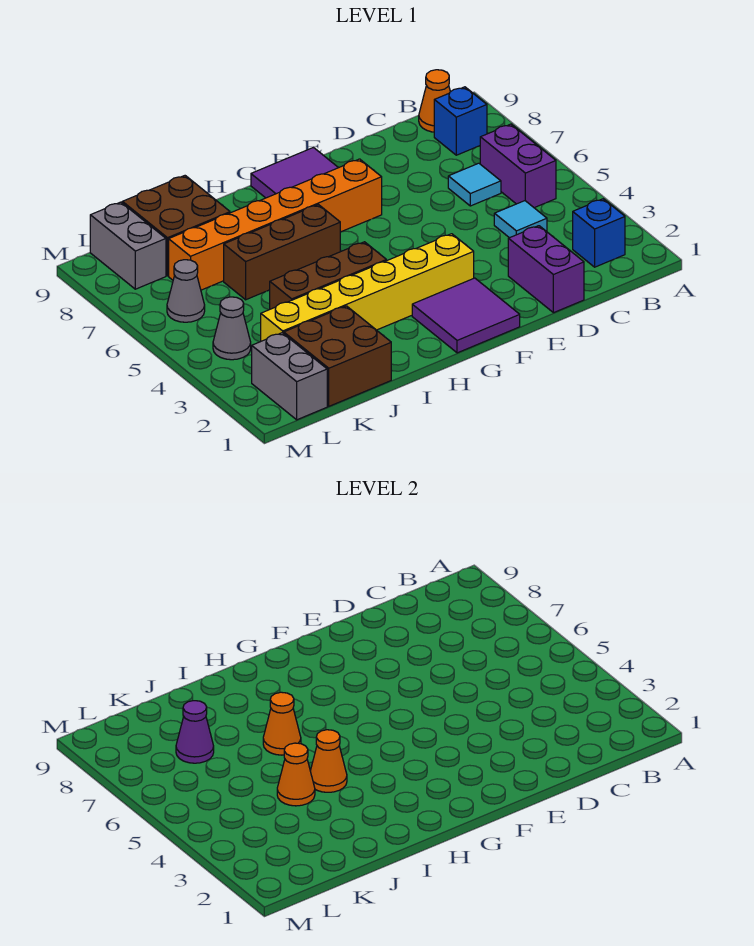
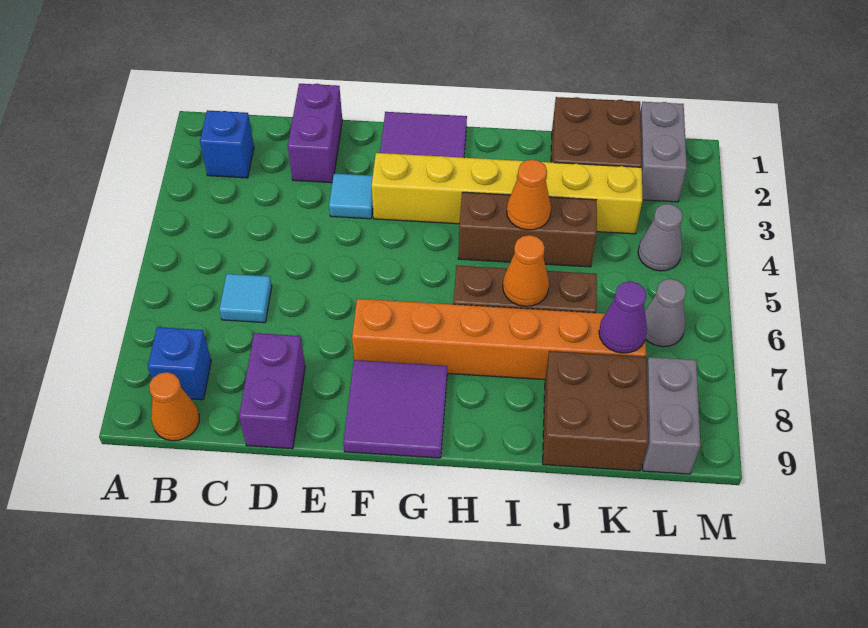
purple 1x2 brick [480,124,556,208] -> purple 1x2 brick moved to [239,333,305,449]
cyan 1x1 tile [494,201,547,238] -> cyan 1x1 tile moved to [329,174,373,219]
orange 1x1 cone [277,743,315,806] -> none

